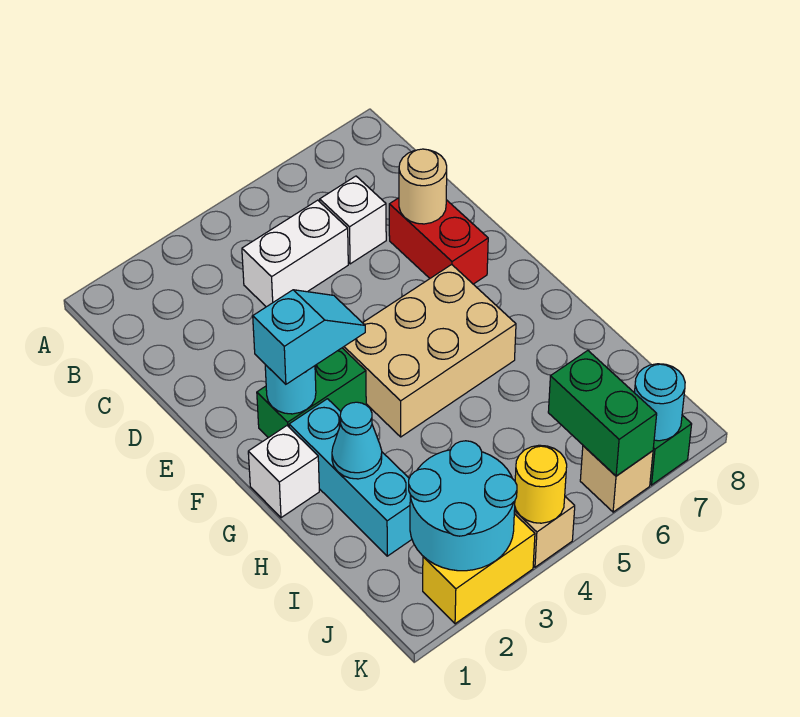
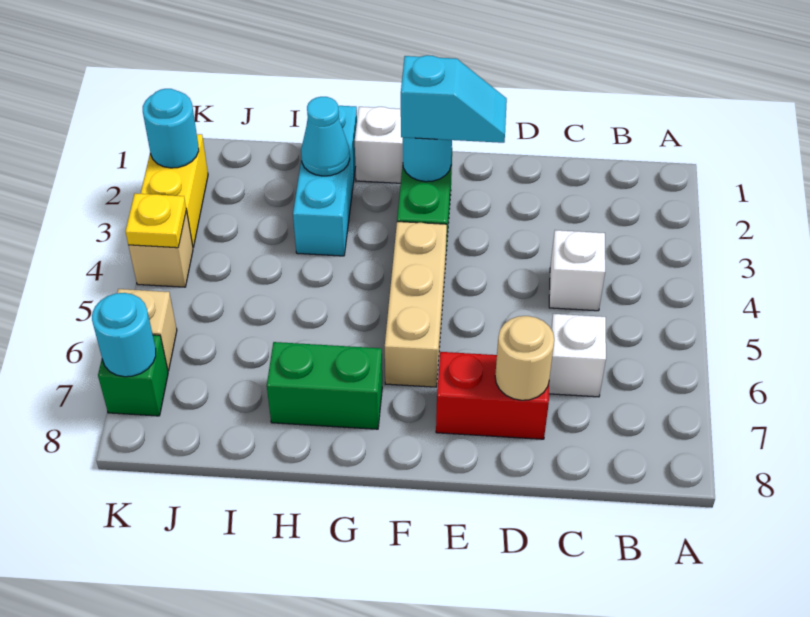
white 1x2 brick [242,200,348,307] -> white 1x1 brick [549,230,605,311]
cyan 1x2 slope [253,290,365,384] -> cyan 1x2 slope turned to [401,55,507,143]
tan 2x3 brick [343,265,516,437] -> tan 1x3 brick [385,222,447,387]
cyan 1x3 brick [289,399,412,556] -> cyan 1x3 brick turned to [293,106,357,256]
cyan 2x2 round brick [409,441,517,571] -> cyan 1x1 round brick [143,89,199,168]
green 1x2 brick [548,351,657,476] -> green 1x2 brick moved to [267,342,382,429]
yellow 1x1 round brick [515,445,567,523] -> yellow 1x1 plate [125,193,186,248]

